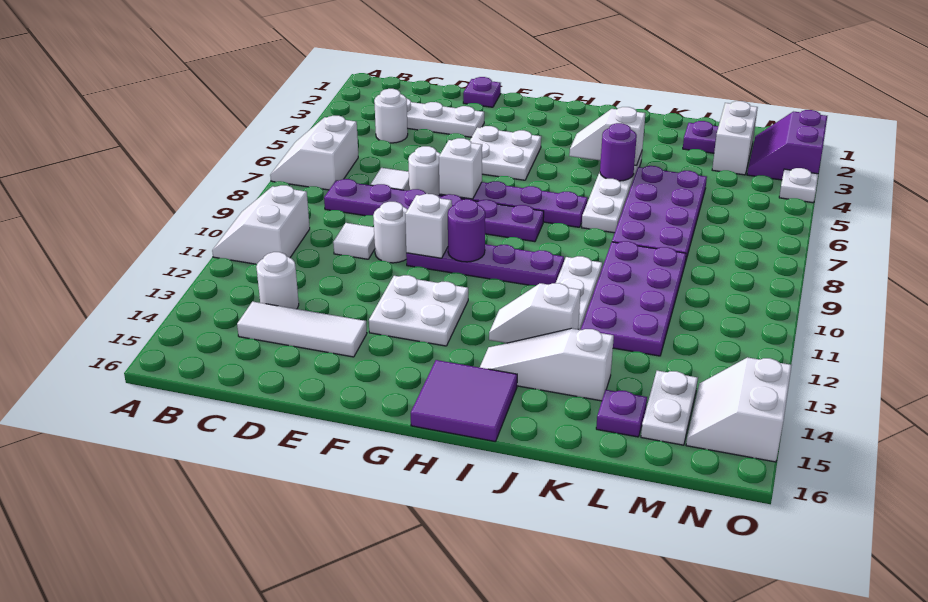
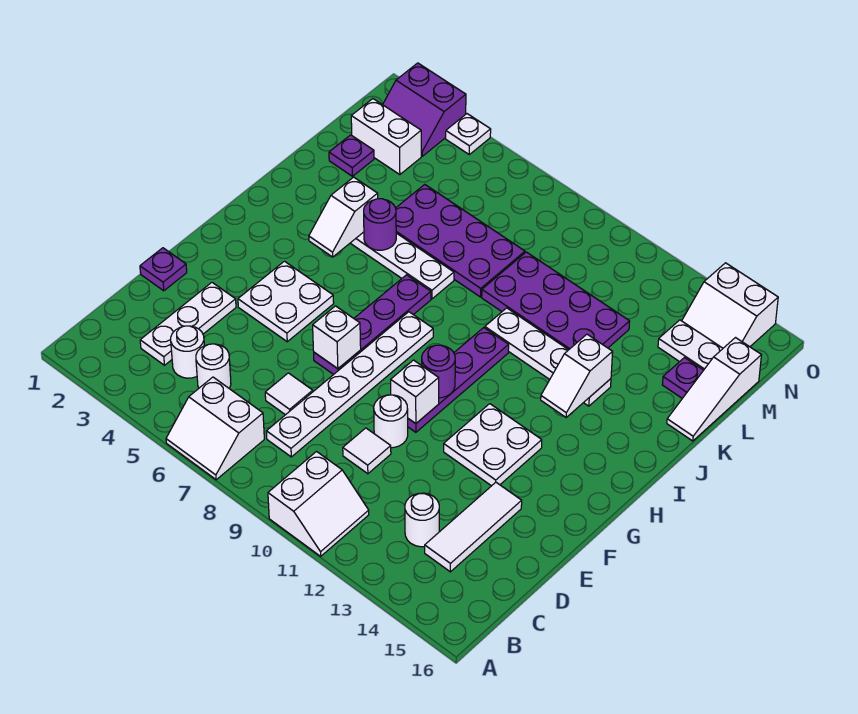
white 2x2 slope [212,185,310,264] -> white 2x2 slope turned to [268,452,369,556]
purple 1x6 plate [324,179,544,242] -> white 1x6 plate [266,312,433,457]
white 1x1 round brick [408,146,440,195] -> white 1x1 round brick moved to [196,344,231,388]
purple 2x2 tile [411,360,517,442] -> none
white 1x3 slope [480,328,614,401] -> white 1x3 slope moved to [667,338,761,441]

